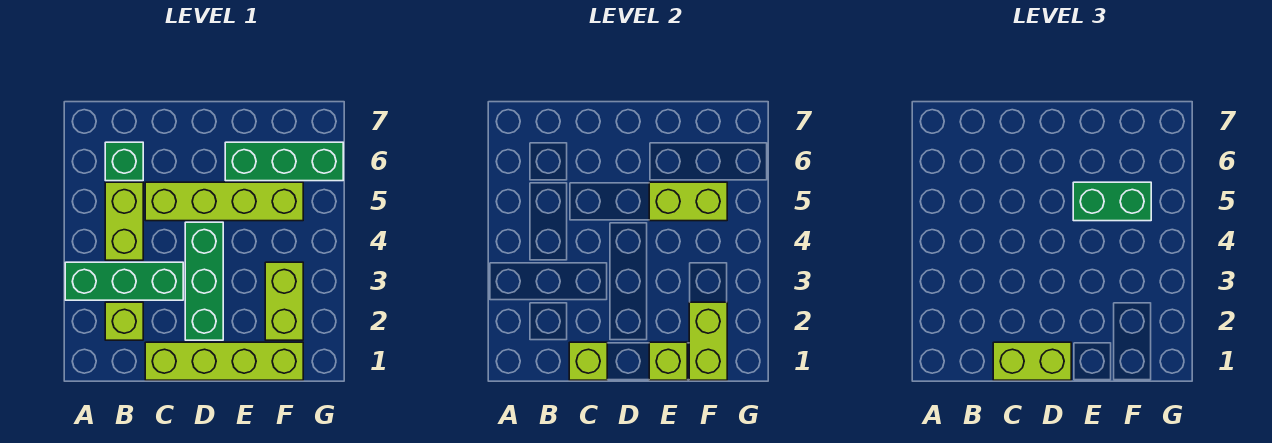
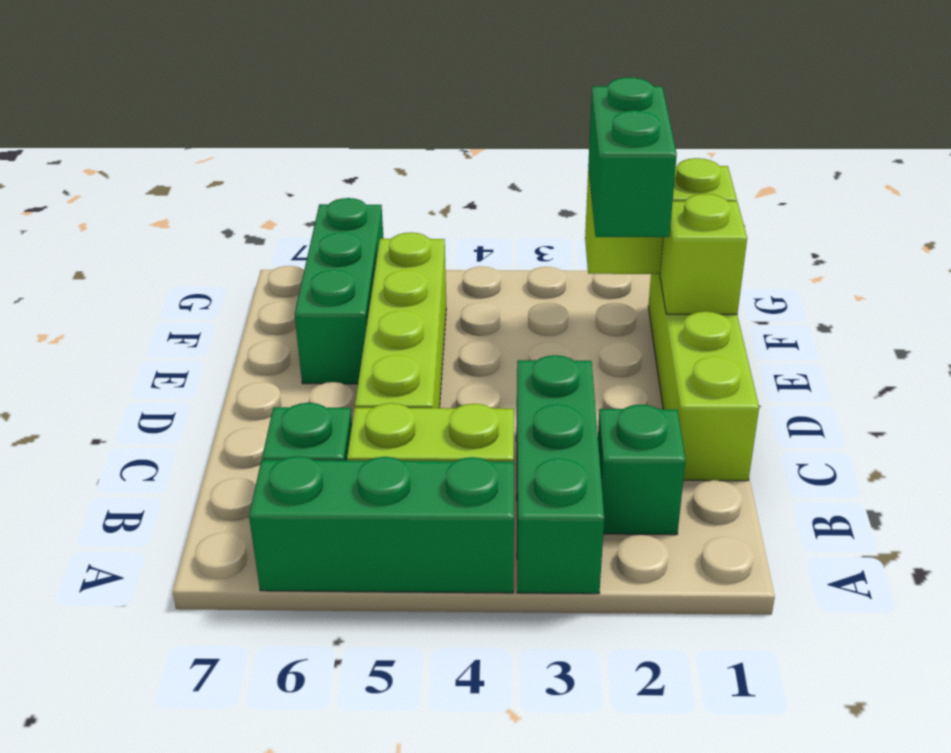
lime 1x1 brick [105,302,143,340] -> green 1x1 brick [598,404,686,535]
lime 1x1 brick [569,342,607,380] -> none
lime 1x2 brick [993,342,1071,380] -> none
green 1x3 brick [185,222,223,340] -> green 1x3 brick moved to [249,456,514,593]
lime 1x2 brick [649,182,727,221] -> none
green 1x2 brick [1073,182,1151,221] -> green 1x2 brick moved to [588,77,677,237]
lime 1x2 brick [265,262,303,340] -> none

